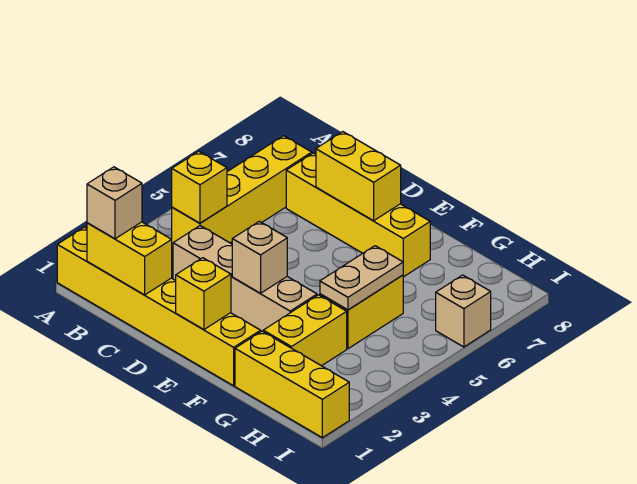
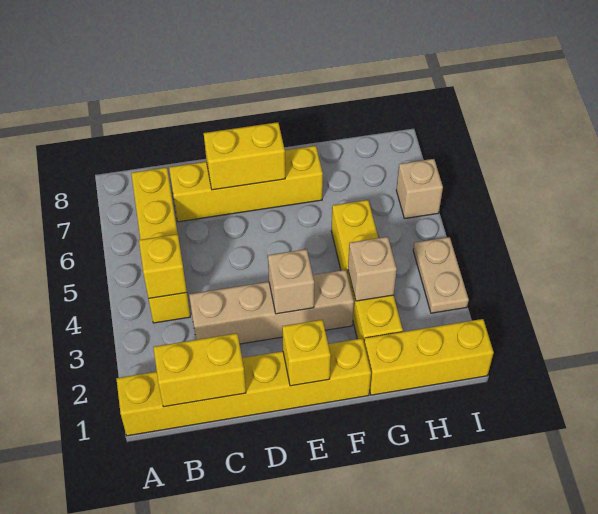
tan 1x1 brick [87,167,142,239] -> tan 1x1 brick moved to [348,237,397,301]
tan 1x2 plate [320,246,403,310] -> tan 1x2 plate moved to [413,237,469,313]

